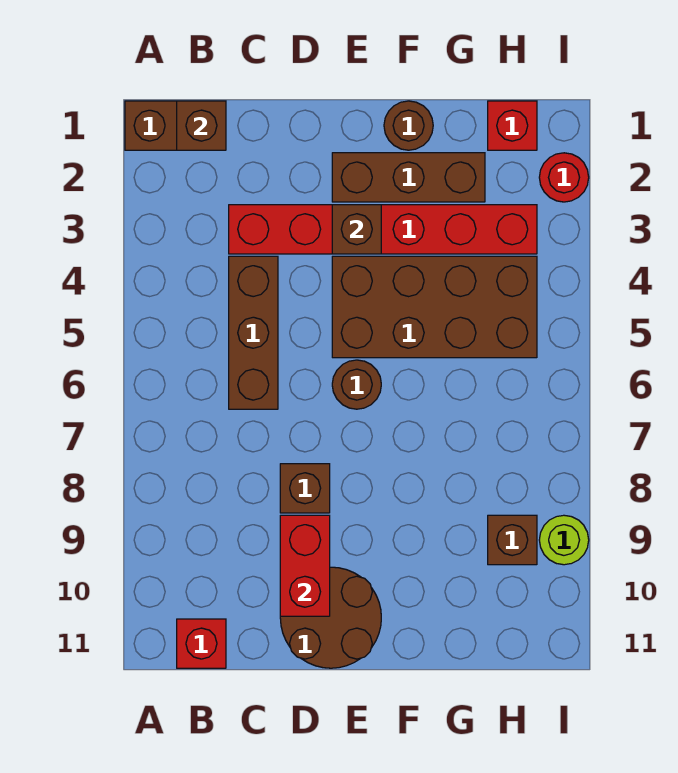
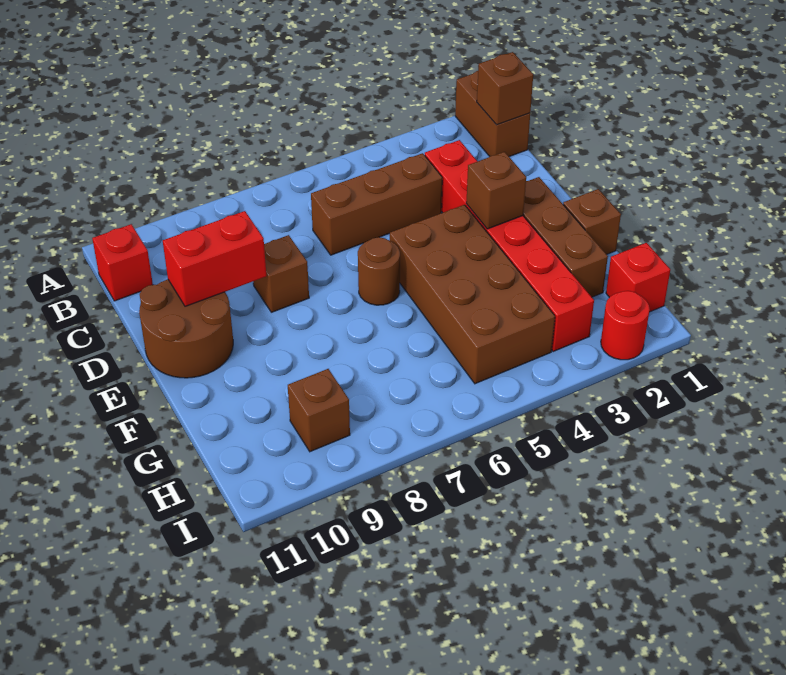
brown 1x1 round brick [384,101,433,150] -> brown 1x1 brick [563,189,621,254]
lime 1x1 round brick [539,515,589,565] -> none

